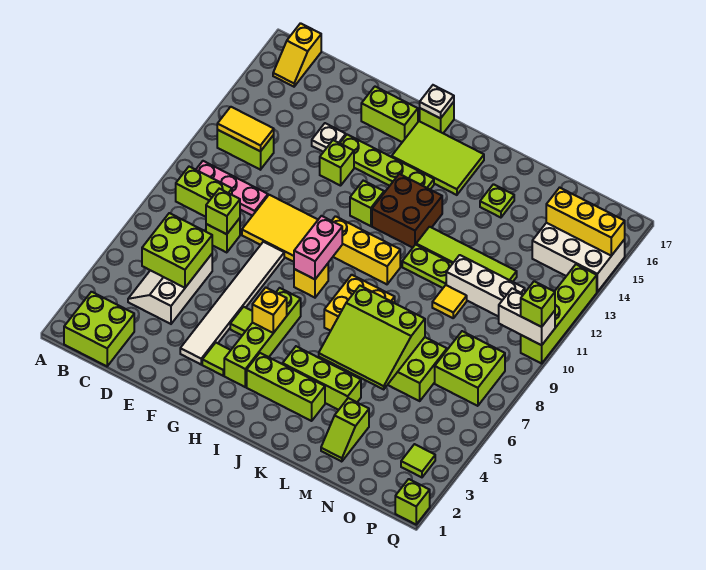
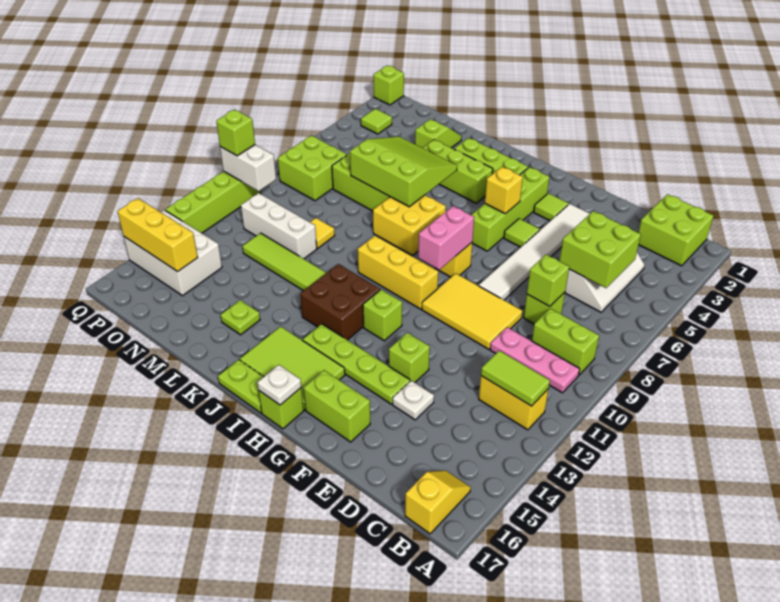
lime 1x2 brick [217,130,274,170] -> yellow 1x2 brick [479,376,548,430]
yellow 1x2 tile [217,107,274,151] -> lime 1x2 tile [481,351,550,406]
lime 1x2 plate [402,245,453,288] -> lime 1x2 plate moved to [218,360,264,413]

